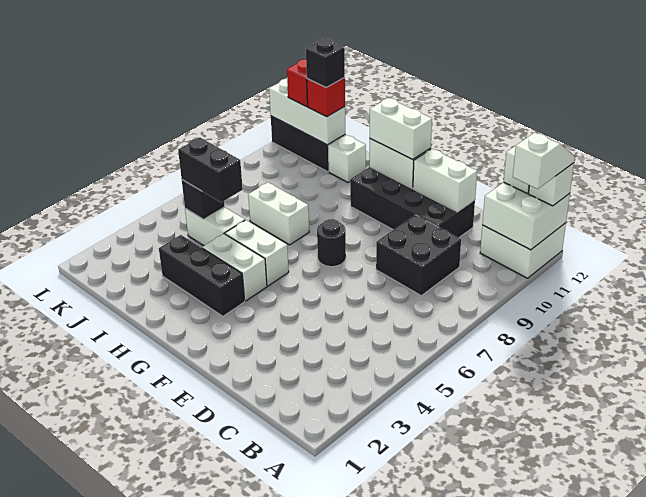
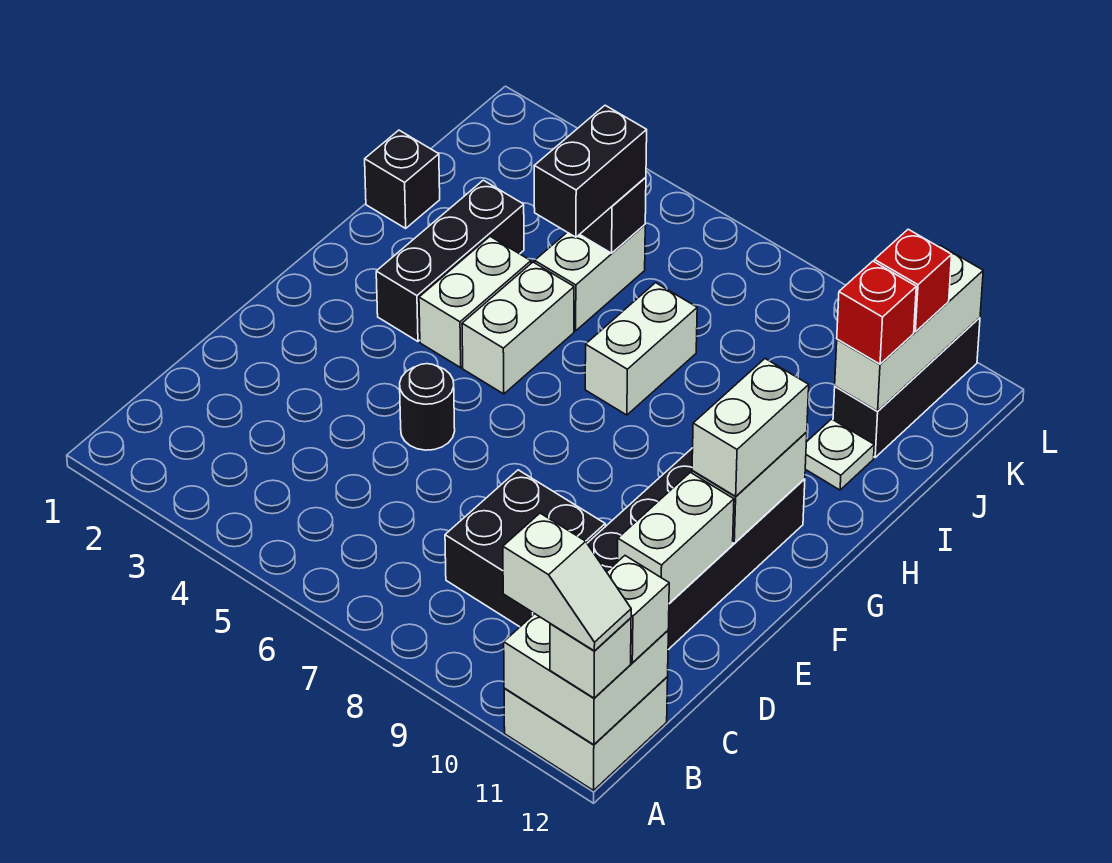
black 1x1 round brick [317,219,346,267] -> black 1x1 round brick moved to [400,364,455,450]
white 1x1 brick [328,135,366,182] -> white 1x1 plate [805,419,874,490]
black 1x1 brick [306,38,345,87] -> black 1x1 brick moved to [365,130,440,228]

